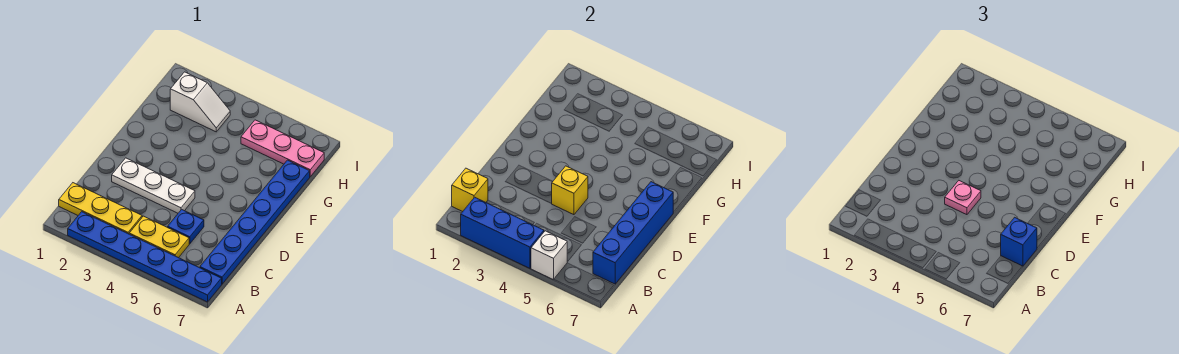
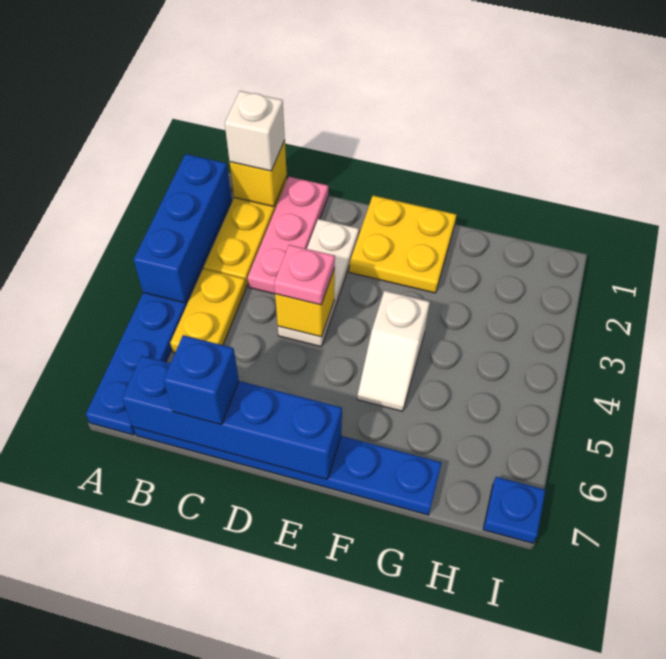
white 1x1 brick [531,231,567,280] -> white 1x1 brick moved to [225,91,285,171]
blue 1x1 plate [168,209,204,244] -> blue 1x1 plate moved to [483,477,545,543]
none -> yellow 2x2 plate [349,196,456,293]
white 1x2 slope [170,72,230,132] -> white 1x2 slope moved to [357,291,430,411]
pink 1x3 plate [241,120,324,176] -> pink 1x3 plate moved to [248,177,328,294]

